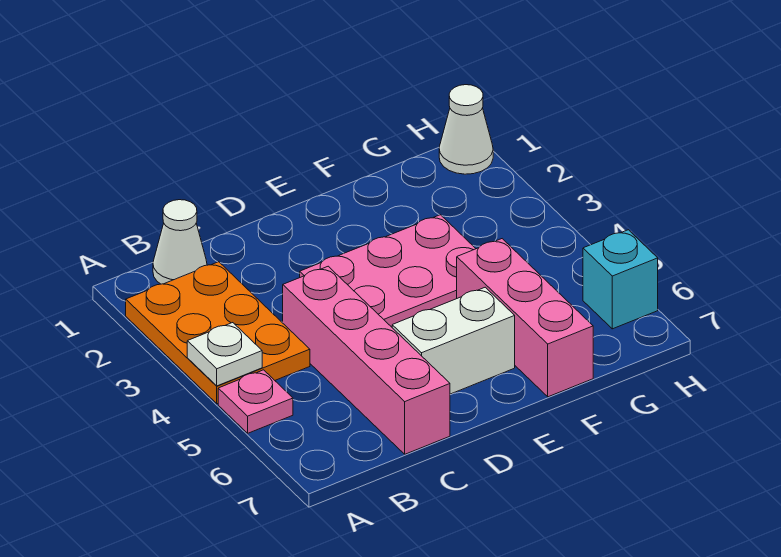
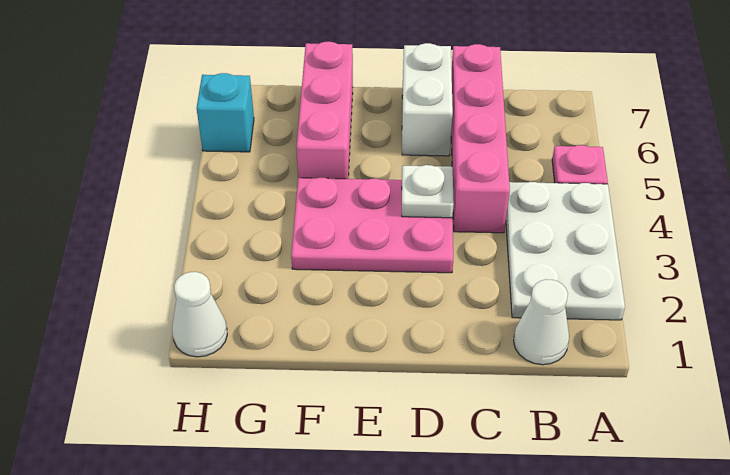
orange 2x3 plate [126,262,310,404] -> white 2x3 plate [506,182,625,320]
white 1x1 plate [187,323,262,386] -> white 1x1 plate moved to [402,165,454,218]
white 1x2 brick [392,287,515,394] -> white 1x2 brick turned to [402,43,453,156]

